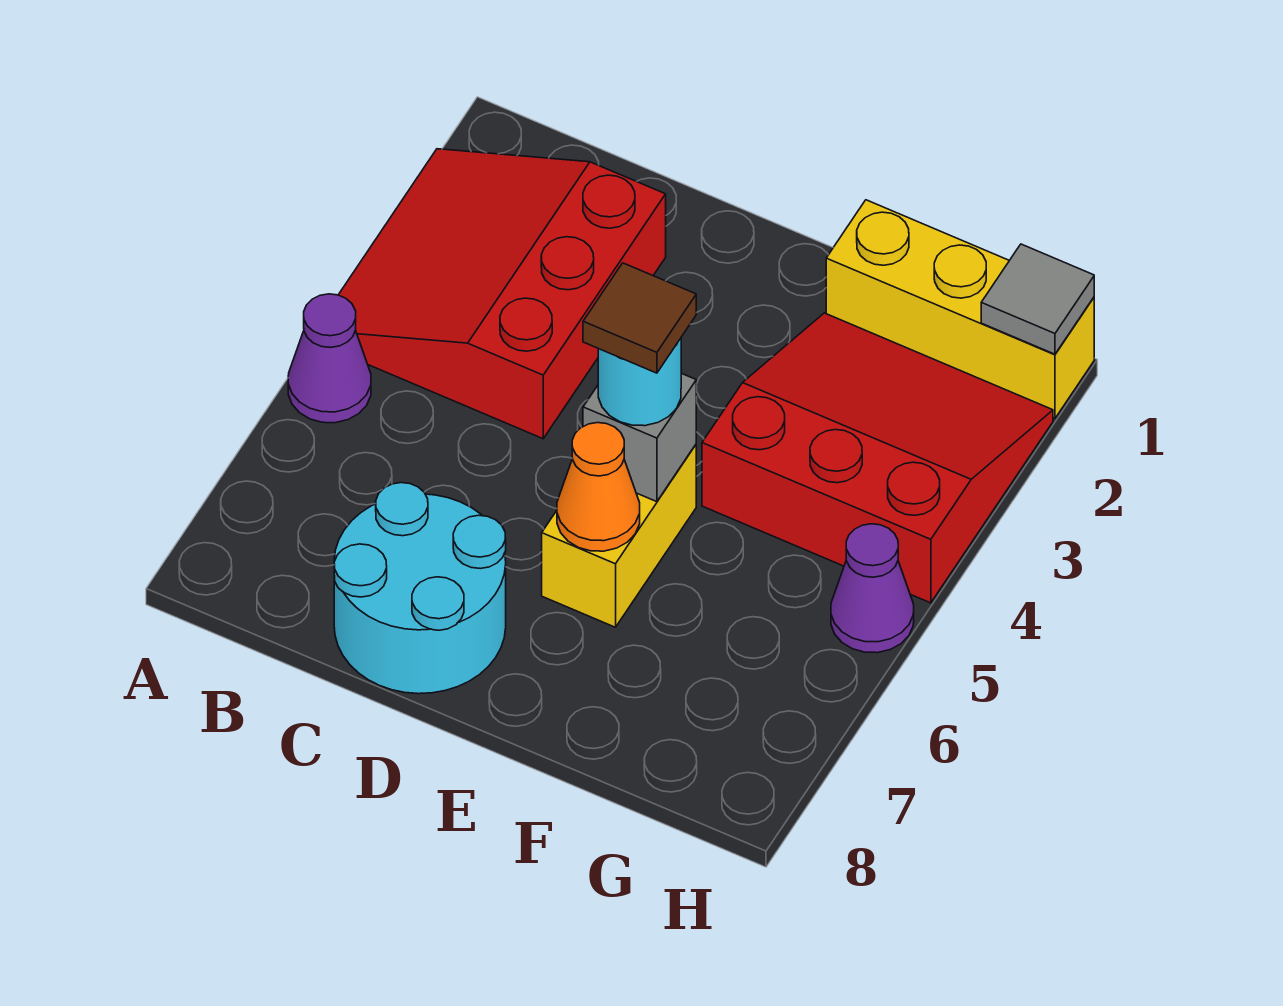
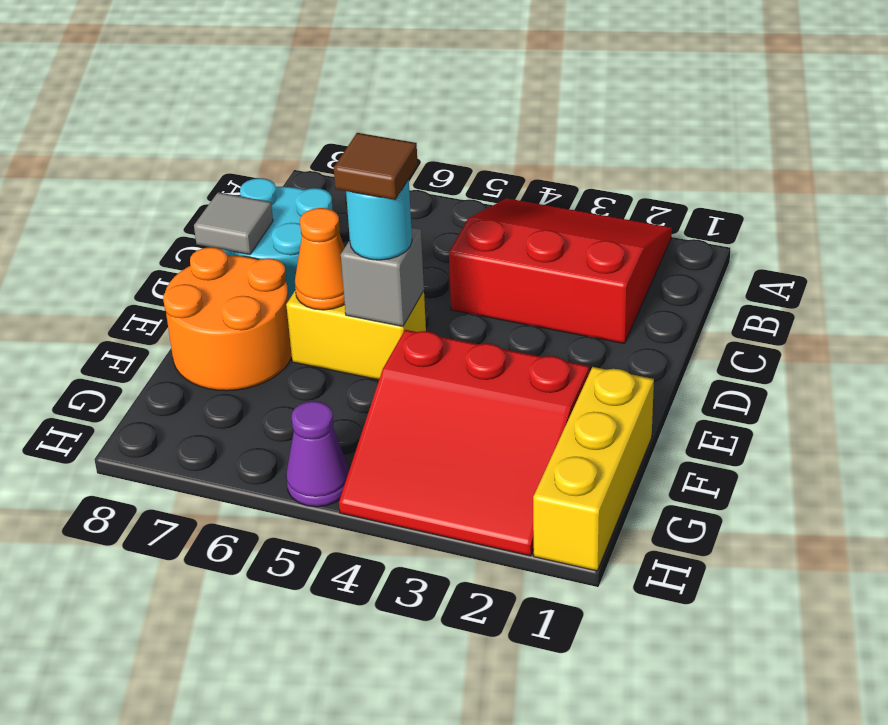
purple 1x1 cone [288,294,371,423] -> none
none -> orange 2x2 round brick [163,247,292,391]
red 3x3 slope [702,313,1053,603] -> red 3x3 slope turned to [339,330,589,556]
grey 1x1 tile [981,244,1094,354] -> grey 1x1 tile moved to [194,192,273,255]

